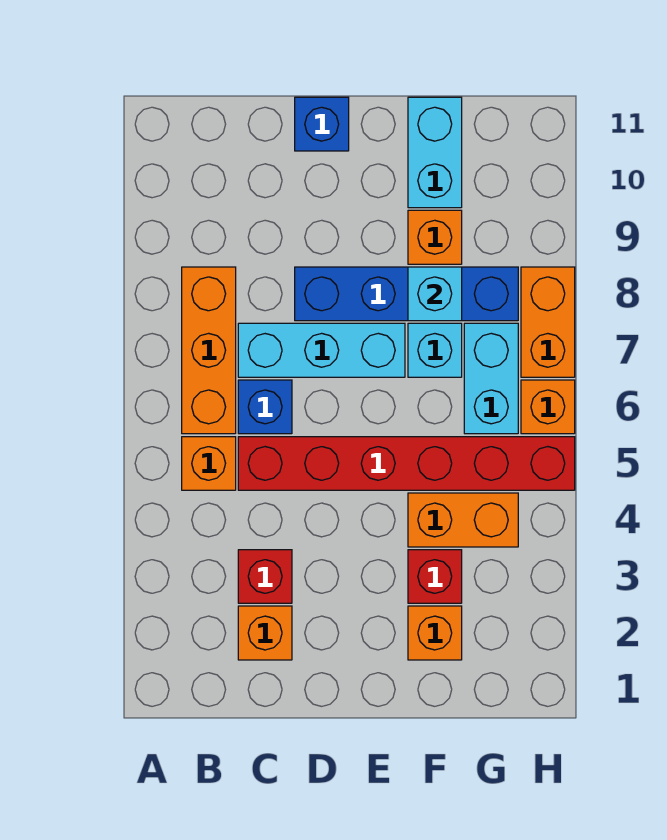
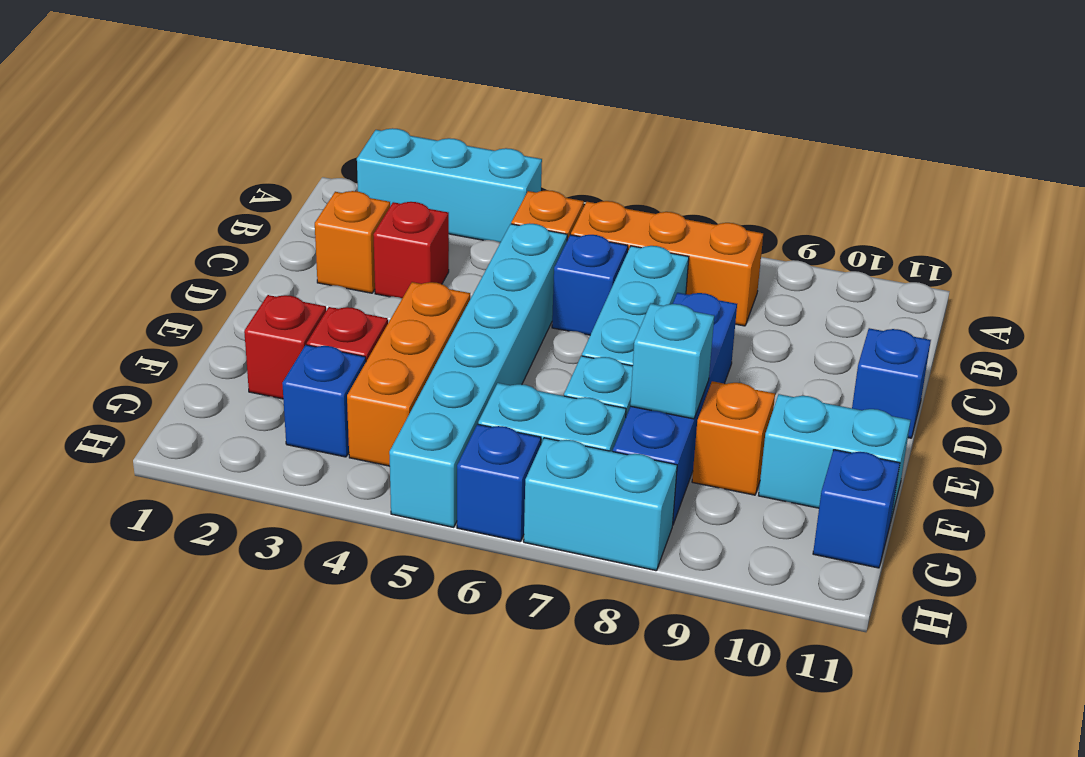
none -> cyan 1x3 brick [357,128,542,243]
red 1x6 brick [238,437,575,490] -> cyan 1x6 brick [389,223,567,527]
orange 1x1 brick [408,606,462,660] -> red 1x1 brick [244,295,326,399]
orange 1x2 brick [408,493,518,547] -> orange 1x3 brick [347,282,470,466]
none -> blue 1x1 brick [282,345,366,457]
none -> blue 1x1 brick [813,450,900,568]
orange 1x1 brick [521,380,575,434] -> blue 1x1 brick [457,424,541,542]
orange 1x2 brick [521,267,575,377] -> cyan 1x2 brick [524,438,677,571]

